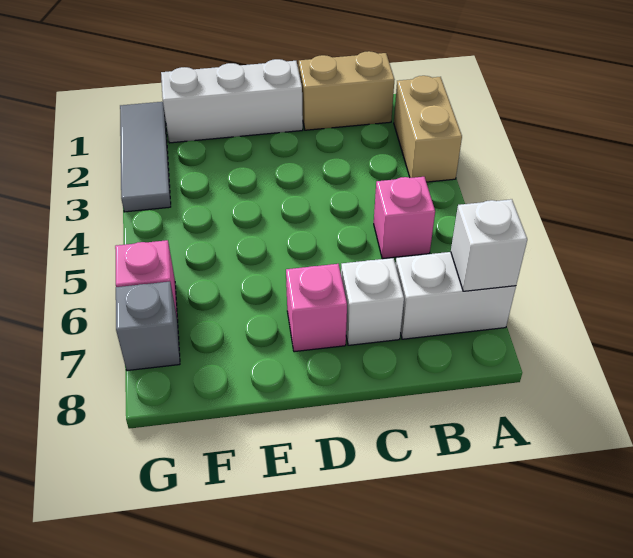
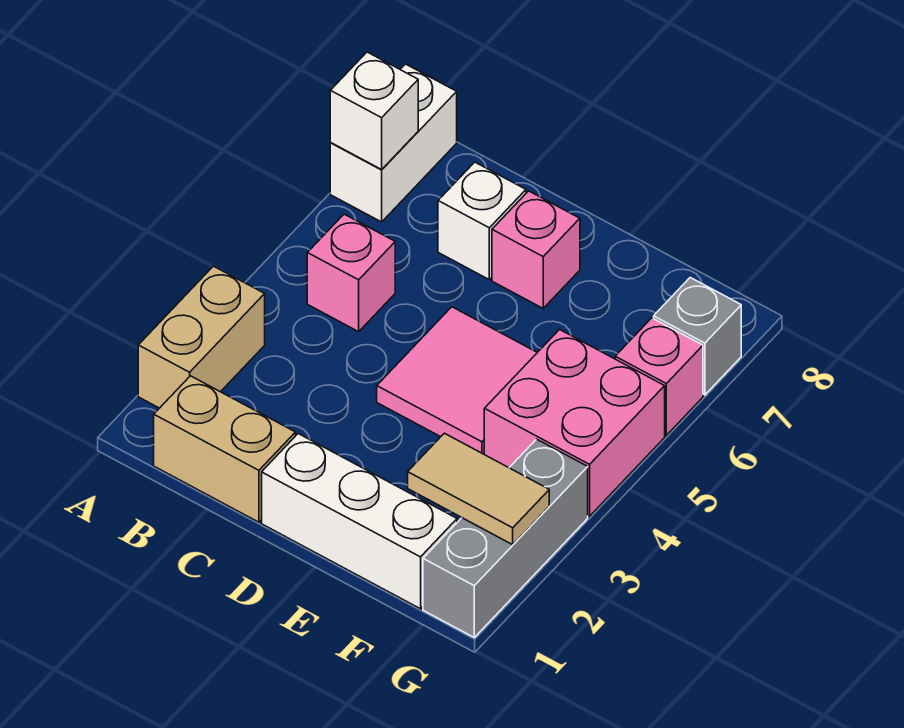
white 1x2 brick [396,252,516,339] -> white 1x2 brick turned to [330,64,457,222]
none -> pink 2x2 tile [377,307,537,454]
none -> tan 1x2 tile [408,433,549,545]
none -> pink 2x2 brick [484,330,665,516]
grey 1x3 tile [120,102,171,212] -> grey 1x3 brick [423,439,588,637]

